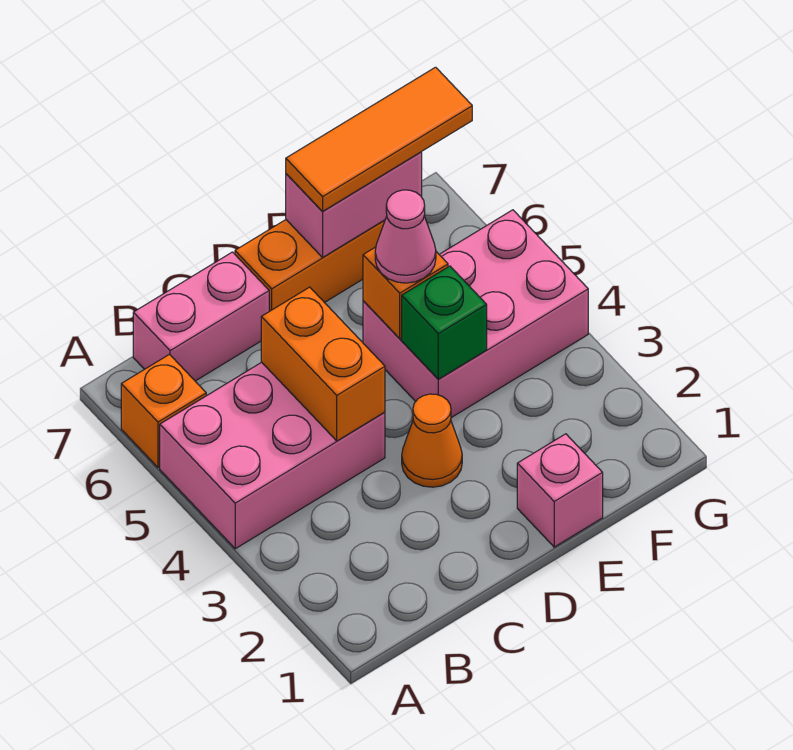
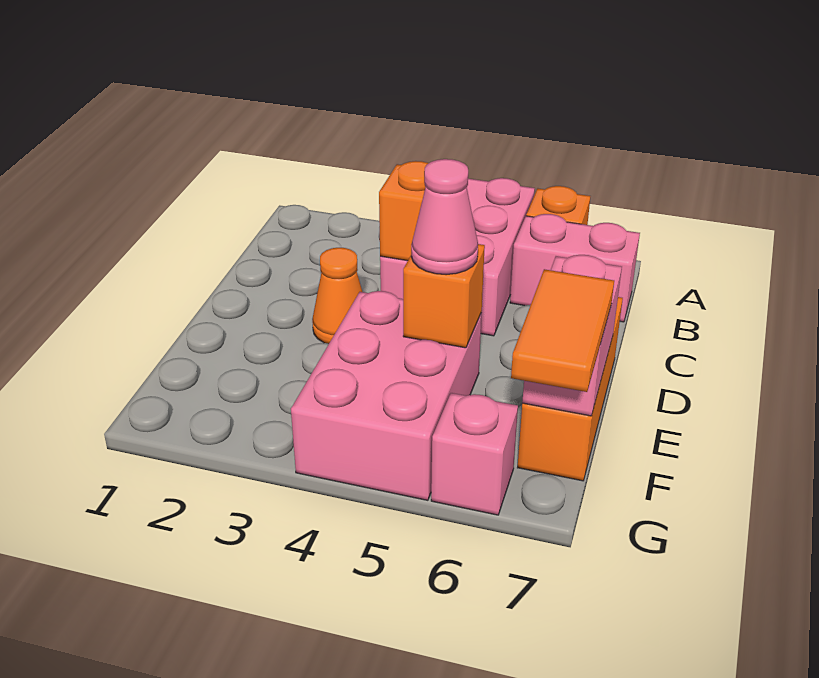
pink 1x2 brick [133,252,269,381] -> pink 1x2 brick turned to [510,214,640,322]
orange 1x2 brick [261,287,385,441] -> orange 1x1 brick [379,161,428,261]
pink 1x1 brick [517,434,603,547] -> pink 1x1 brick moved to [431,393,518,515]
green 1x1 brick [402,266,487,379] -> none
orange 1x3 tile [286,67,472,212] -> orange 1x2 tile [511,269,614,392]

